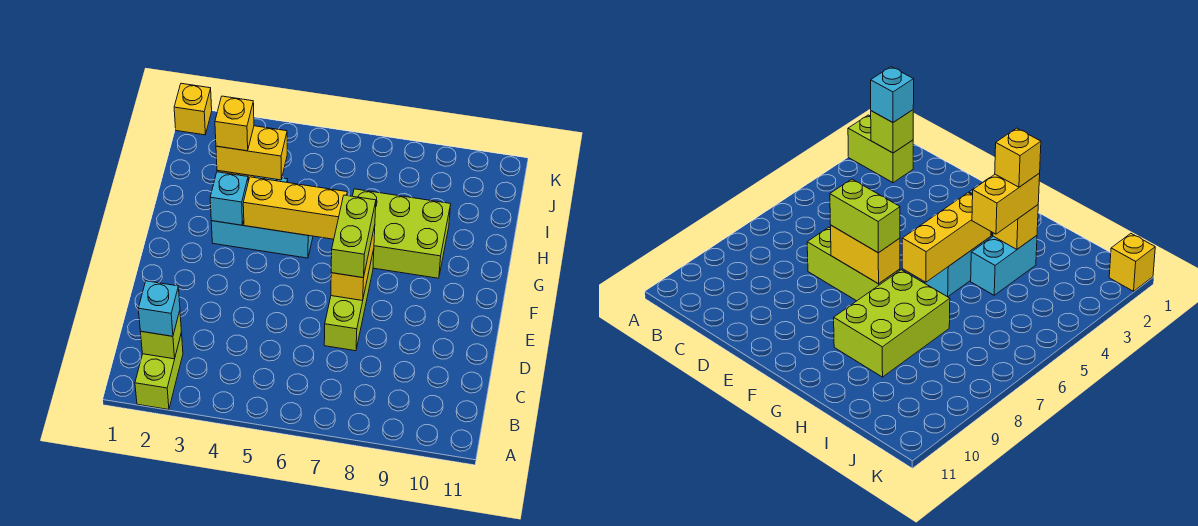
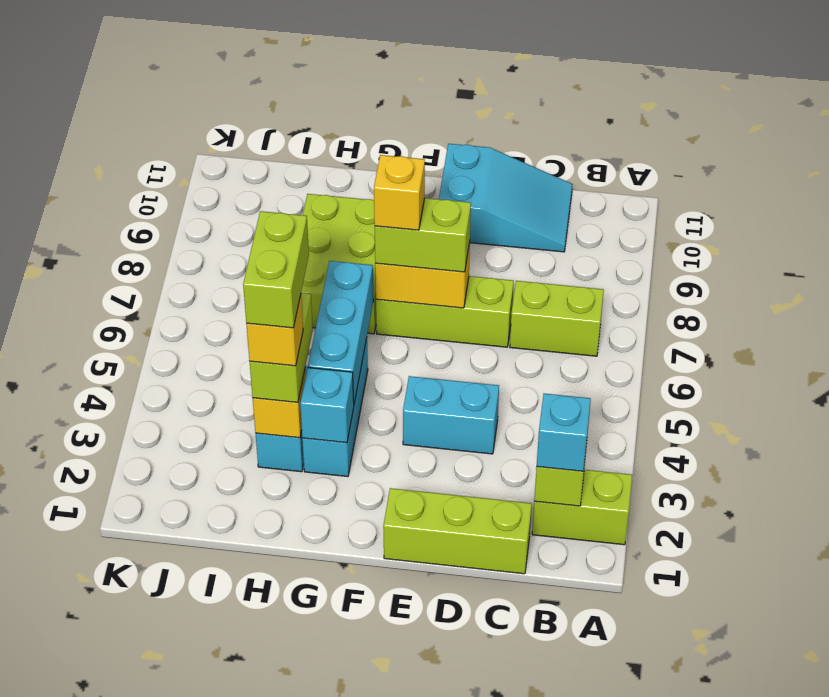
none -> lime 1x2 brick [510,281,604,356]
none -> lime 1x3 brick [383,488,532,574]
none -> cyan 2x3 slope [439,144,573,252]
none -> cyan 1x2 brick [403,376,499,454]
yellow 1x3 brick [243,177,347,239] -> cyan 1x3 brick [308,261,374,403]
yellow 1x2 brick [216,126,287,180] -> lime 1x2 brick [250,293,313,402]
none -> lime 1x2 brick [243,211,309,328]
yellow 1x1 brick [174,83,212,135] -> yellow 1x1 brick moved to [374,155,425,230]

